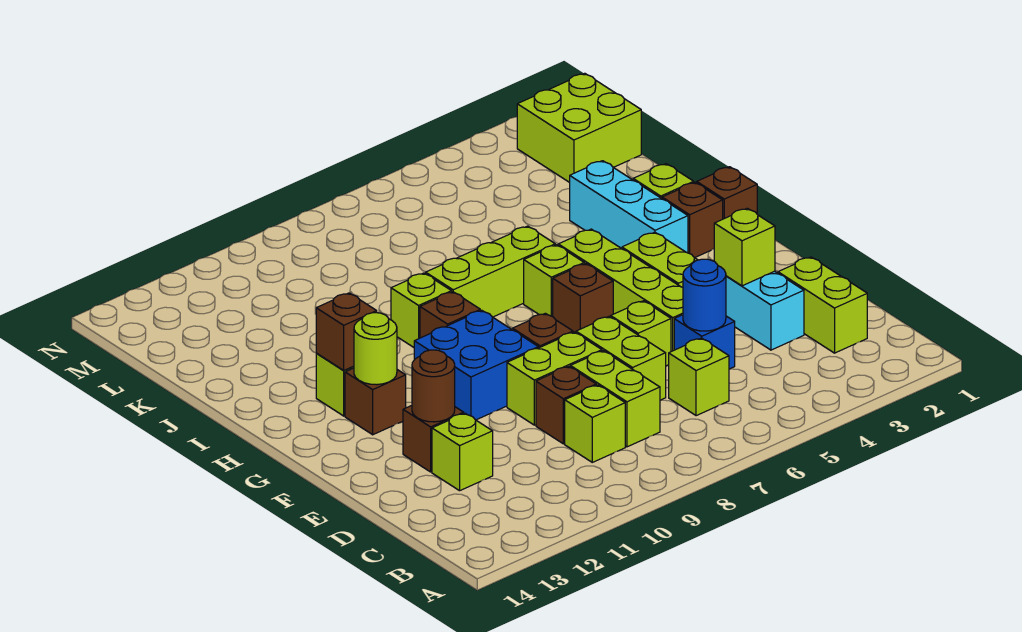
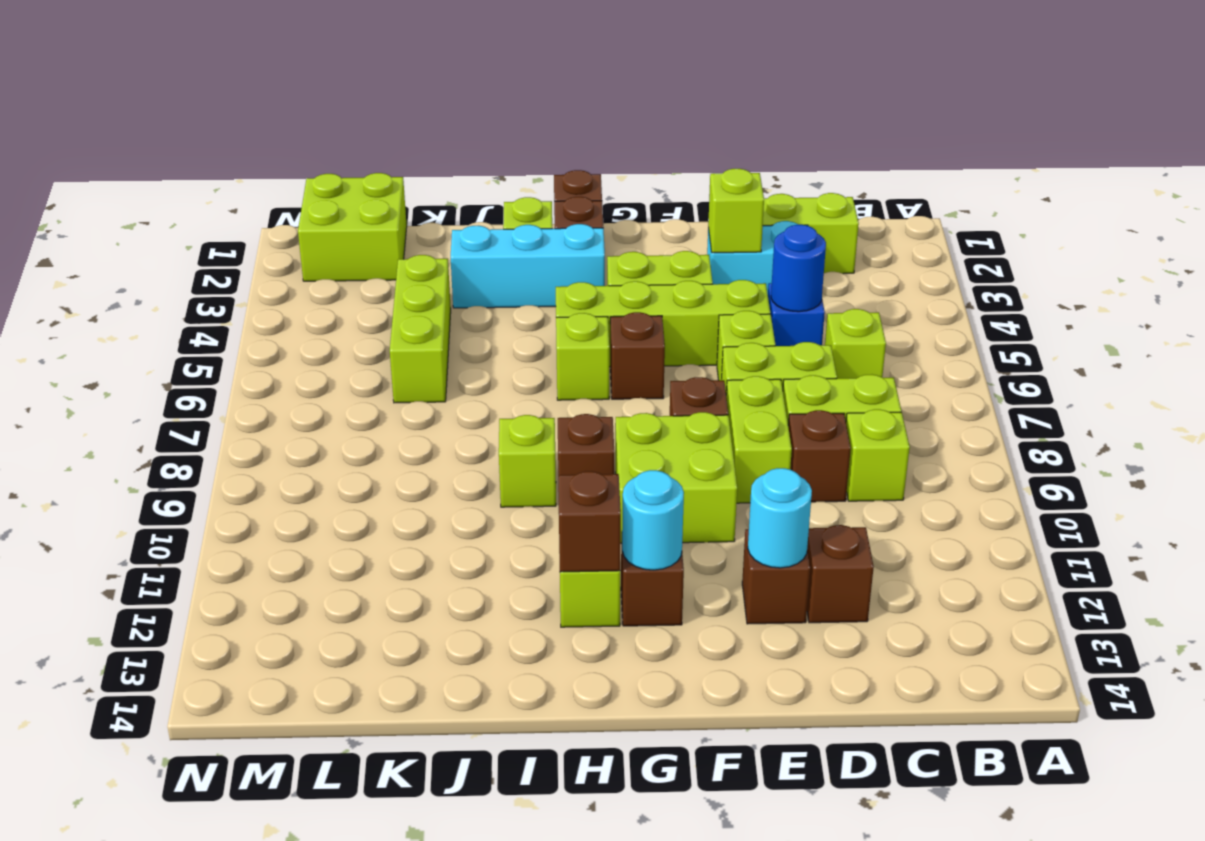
lime 1x1 brick [432,413,493,491] -> brown 1x1 brick [807,525,874,623]
brown 1x1 round brick [412,350,455,422] -> cyan 1x1 round brick [748,468,812,568]
blue 2x2 brick [414,310,538,420] -> lime 2x2 brick [615,412,737,543]
lime 1x1 round brick [354,313,397,385] -> cyan 1x1 round brick [622,470,684,570]
lime 1x3 brick [426,226,555,317] -> lime 1x3 brick moved to [390,255,451,403]

